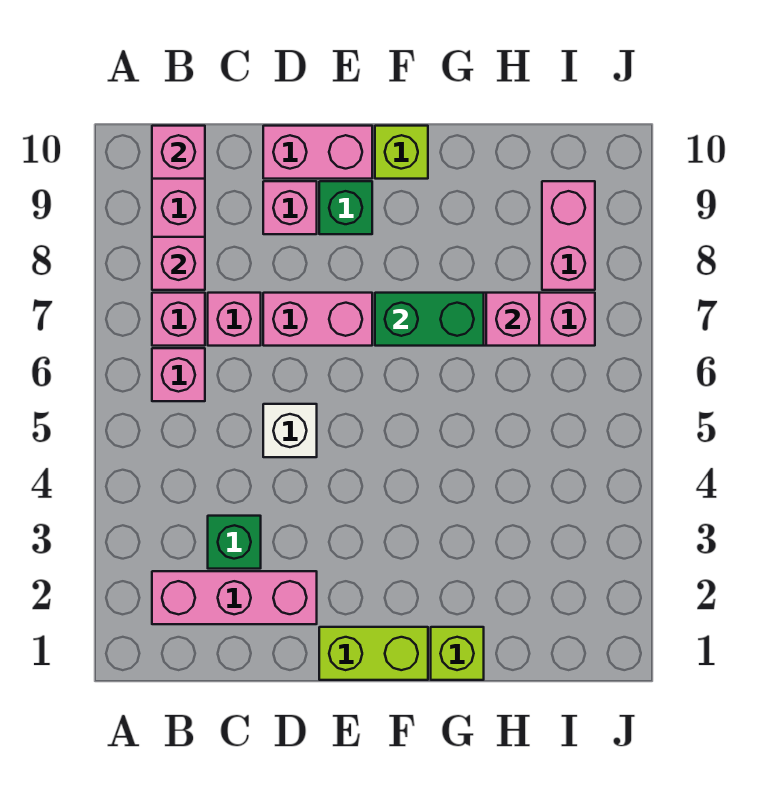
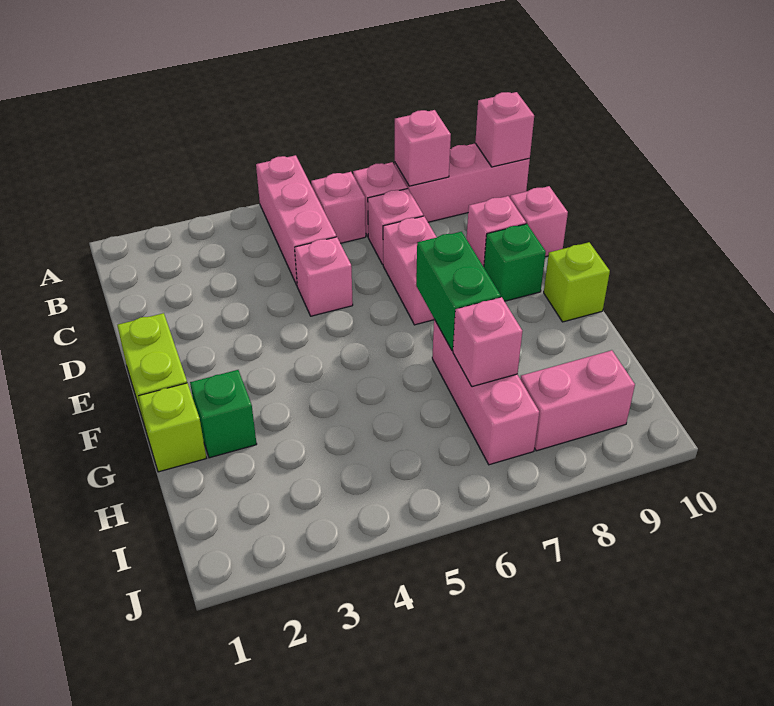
pink 1x3 brick [152,571,317,624] -> pink 1x3 brick moved to [256,155,336,285]
green 1x1 brick [208,516,261,569] -> green 1x1 brick moved to [190,370,257,458]
white 1x1 brick [263,404,317,457] -> pink 1x1 brick [295,237,353,316]
pink 1x2 brick [263,126,372,179] -> pink 1x1 brick [510,186,568,257]

